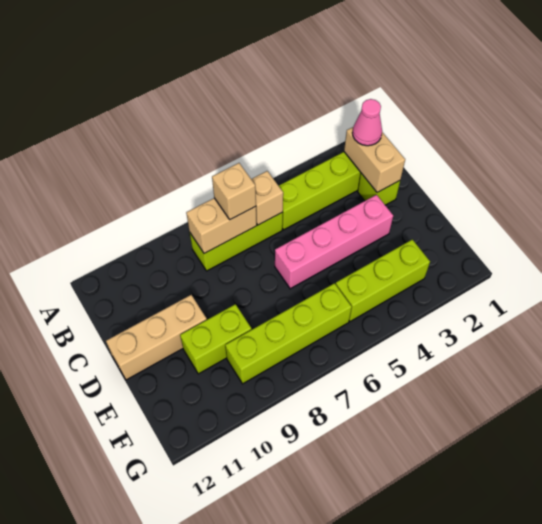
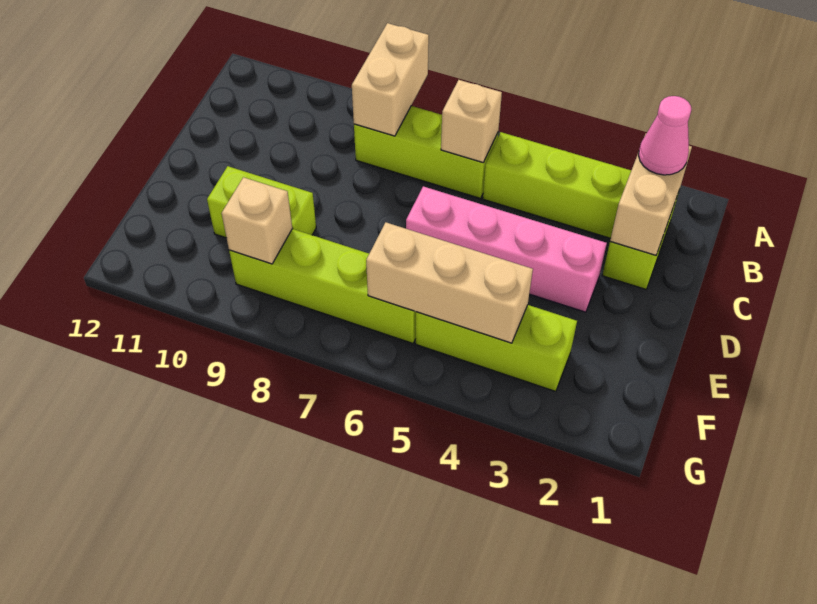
tan 1x2 brick [186,198,257,253] -> tan 1x2 brick turned to [352,23,429,136]
tan 1x1 brick [212,163,256,220] -> tan 1x1 brick moved to [222,177,292,264]
tan 1x3 brick [106,295,207,380] -> tan 1x3 brick moved to [366,222,533,343]

